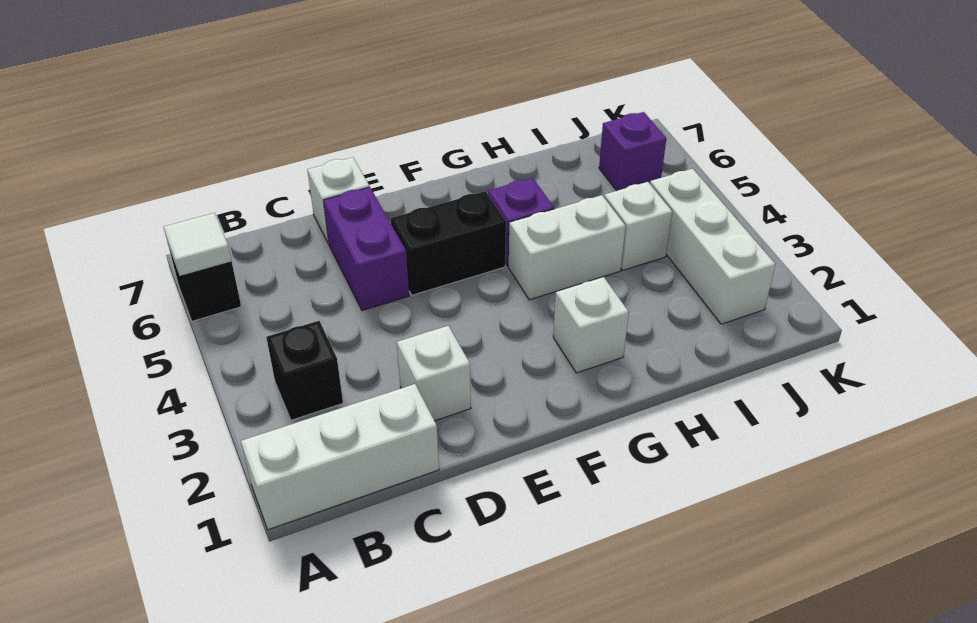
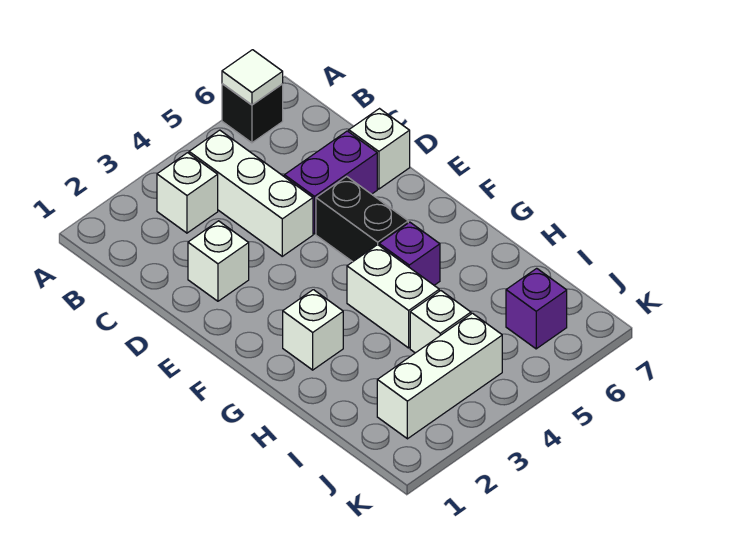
white 1x3 brick [241,384,439,530] -> white 1x3 brick moved to [189,130,313,256]
black 1x1 brick [266,321,343,420] -> white 1x1 brick [157,153,218,233]

